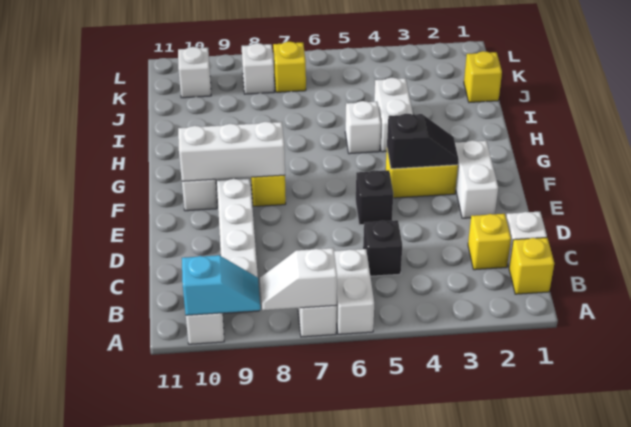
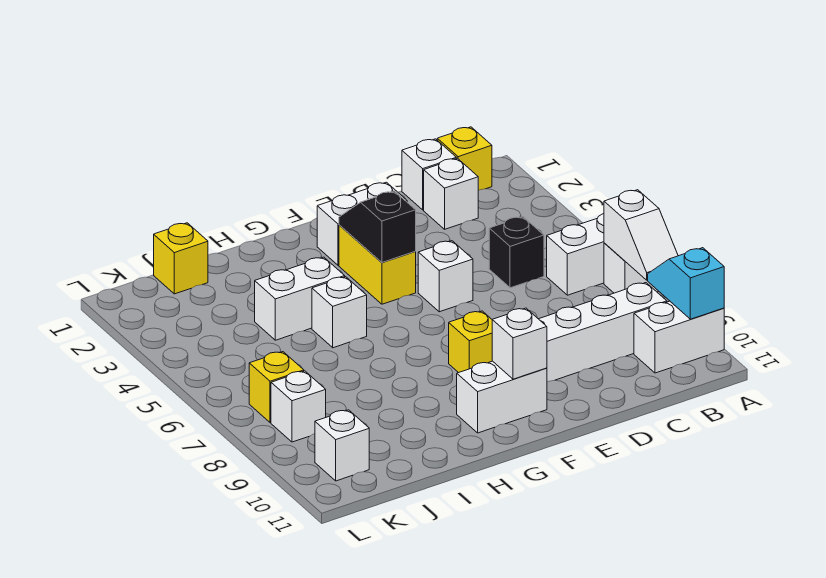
yellow 1x1 brick [468,214,511,270] -> white 1x1 brick [424,158,478,229]
black 1x1 brick [356,170,393,225] -> white 1x1 brick [418,241,473,312]
white 1x3 brick [178,122,285,181] -> white 1x1 brick [492,308,547,379]

